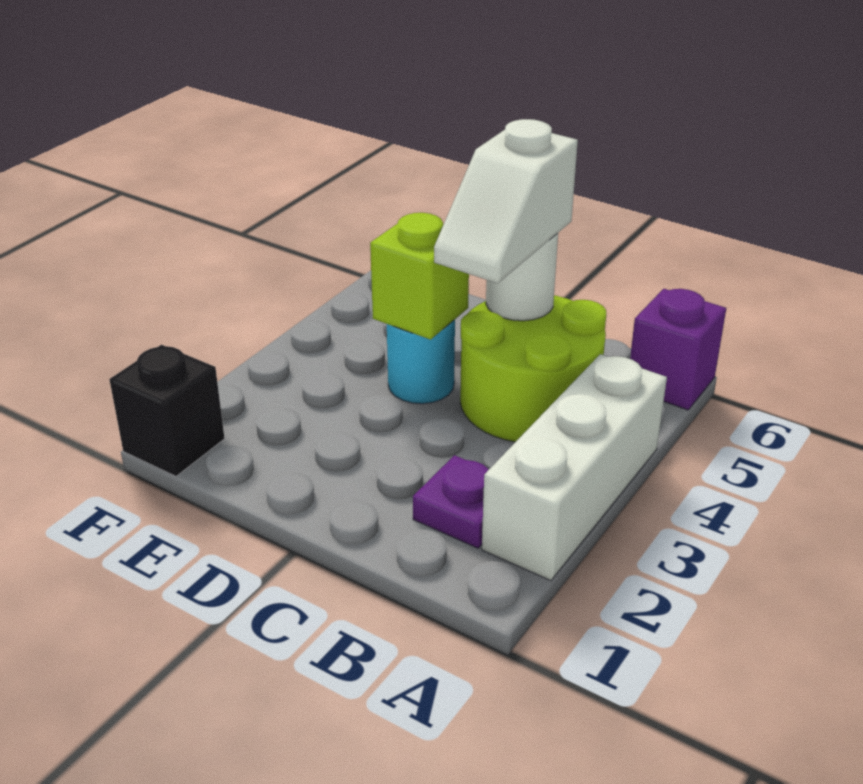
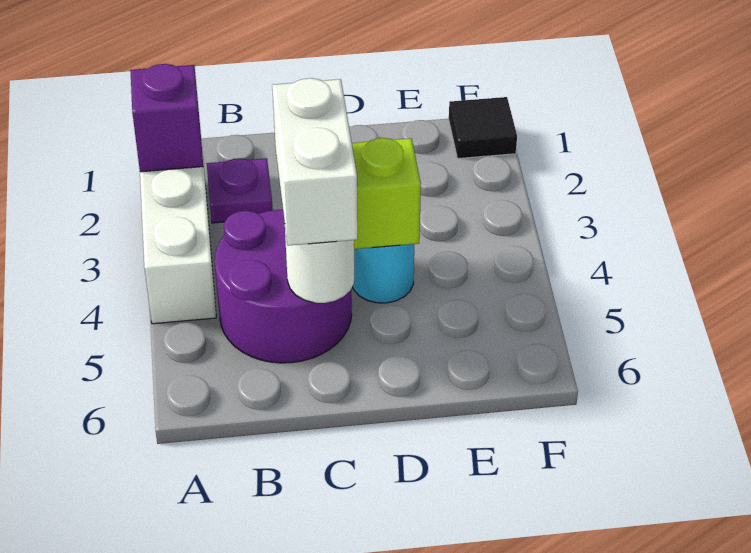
purple 1x1 brick [630,289,726,410] -> purple 1x1 brick moved to [130,64,203,172]
lime 2x2 round brick [460,295,606,442] -> purple 2x2 round brick [215,210,352,363]
white 1x2 slope [434,119,578,283] -> white 1x2 brick [272,78,358,246]
black 1x1 brick [109,345,225,476] -> black 1x1 tile [449,97,517,159]

